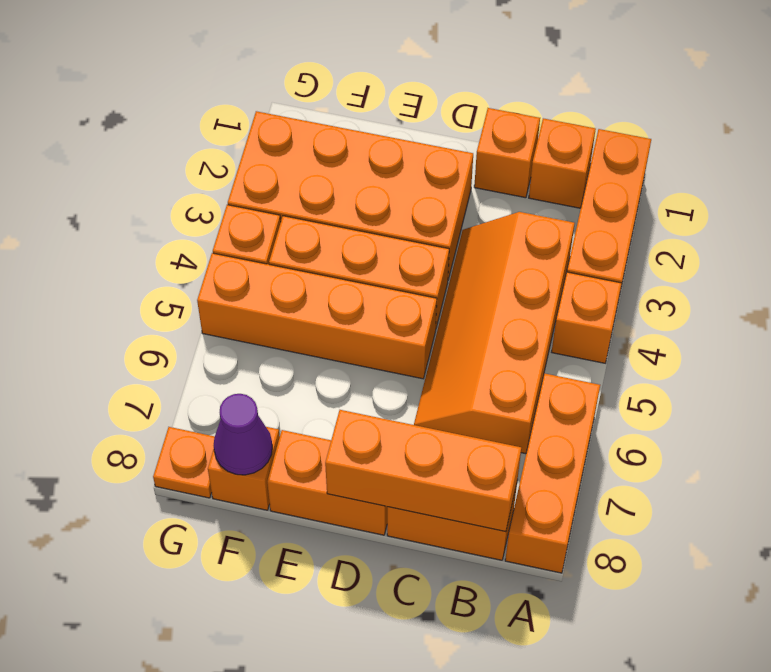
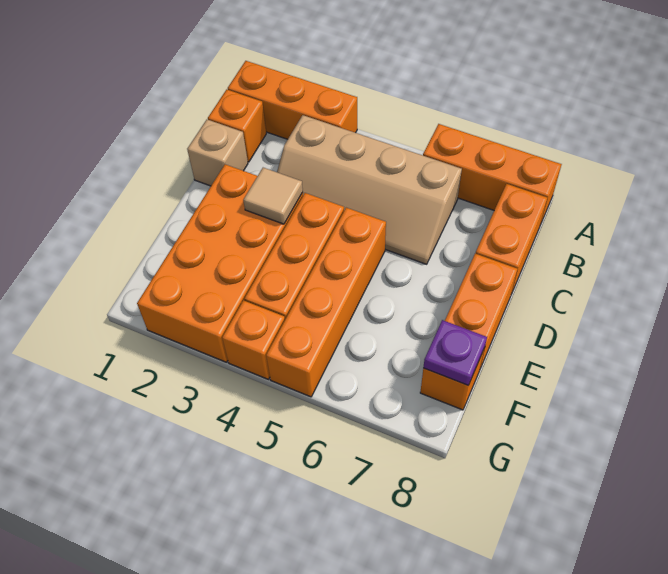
orange 1x1 brick [552,272,621,363] -> none
orange 2x4 slope [414,212,575,454] -> tan 2x4 slope [277,115,462,264]
orange 1x3 brick [325,410,521,532] -> none
orange 1x1 brick [474,108,540,198] -> tan 1x1 brick [187,120,248,186]
none -> tan 1x1 tile [243,168,303,224]
purple 1x1 cone [214,394,272,475] -> purple 1x1 plate [423,320,487,385]
orange 1x1 plate [153,427,215,498] -> none

